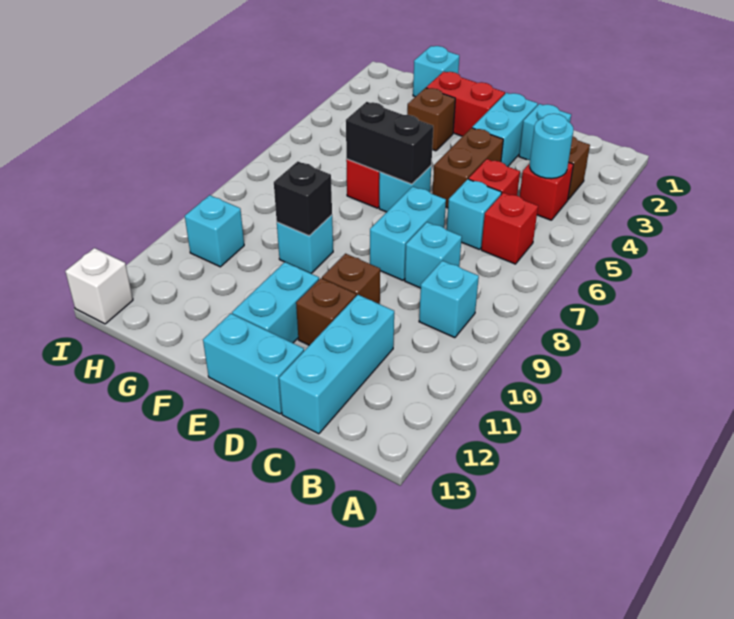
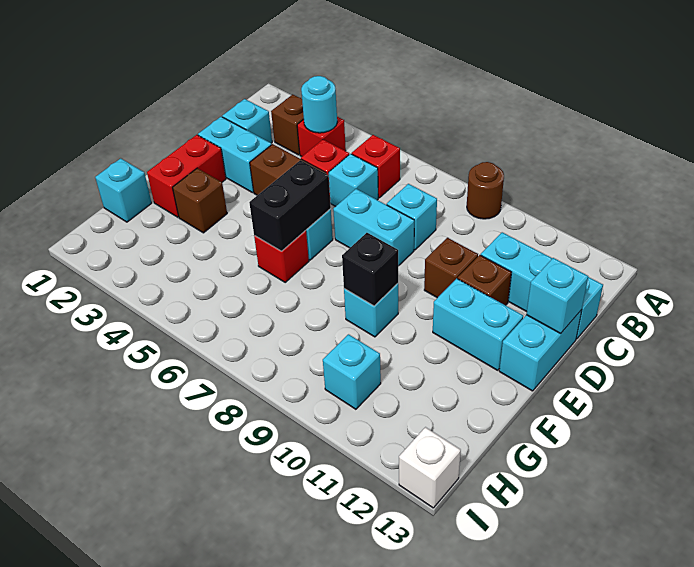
none -> brown 1x1 round brick [467,162,504,219]
cyan 1x1 brick [419,261,479,338] -> cyan 1x1 brick moved to [526,258,588,334]

